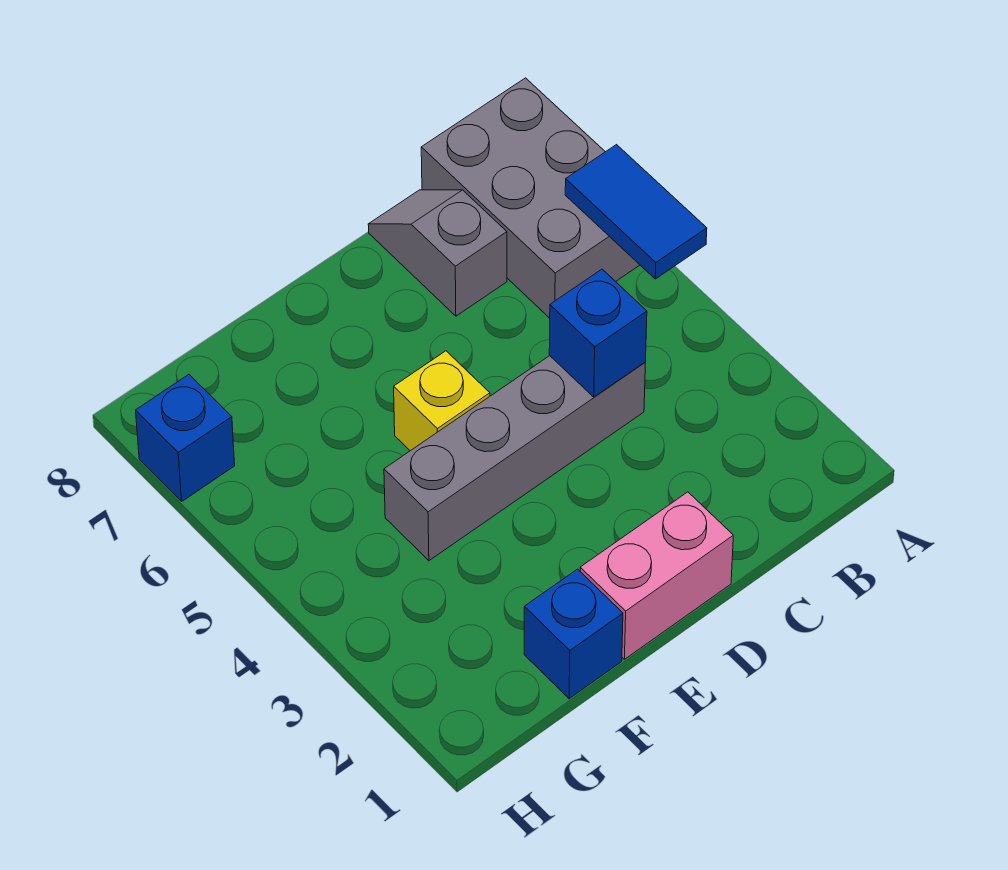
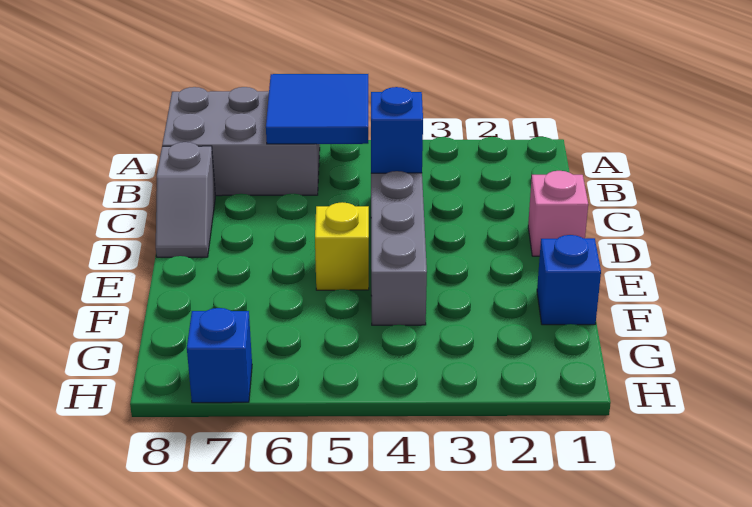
blue 1x2 tile [565,145,707,279] -> blue 2x2 tile [266,74,368,144]
grey 1x2 slope [368,190,507,316] -> grey 1x2 slope turned to [156,142,215,257]
pink 1x2 brick [580,492,733,659] -> pink 1x1 brick [528,171,588,256]

